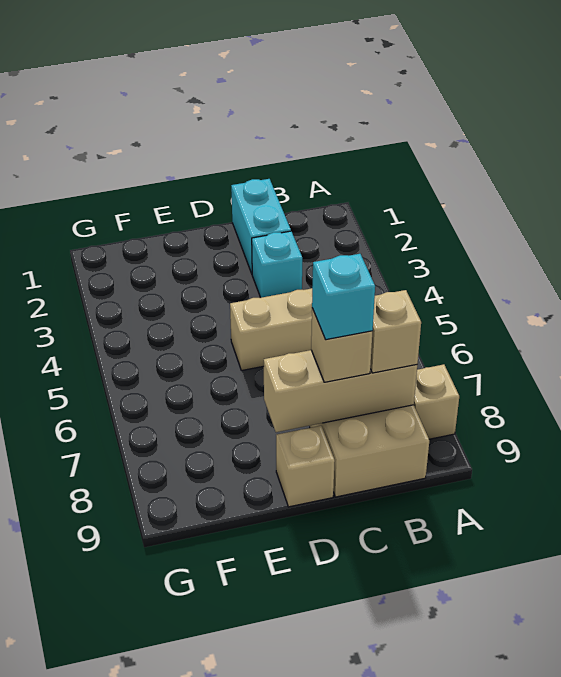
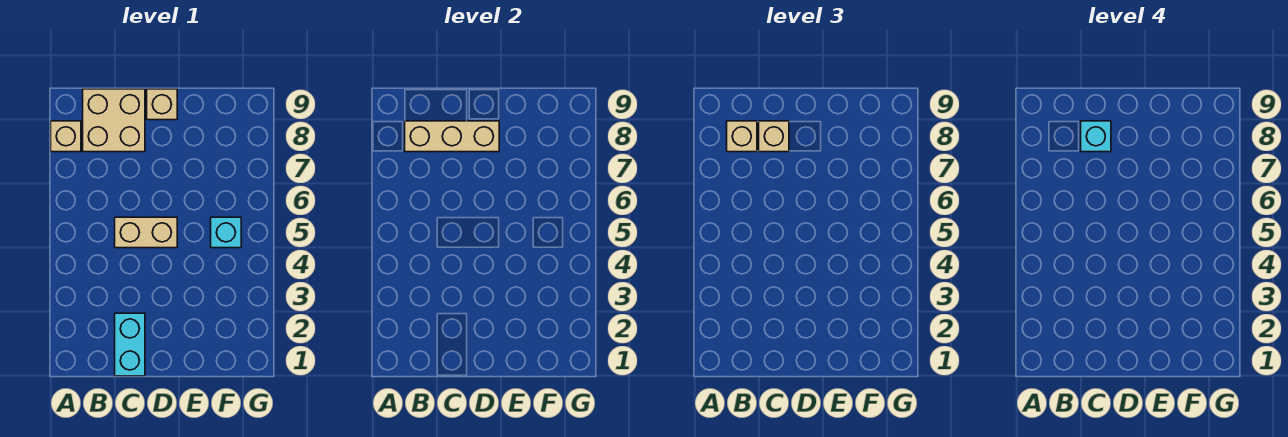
cyan 1x1 brick [252,231,302,298] -> cyan 1x1 brick moved to [211,217,241,248]

